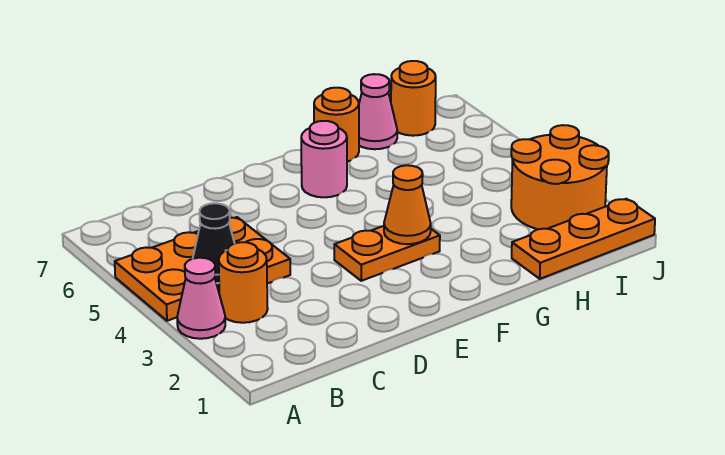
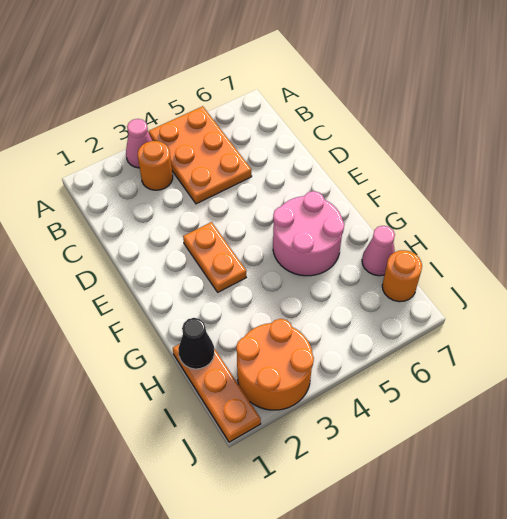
black 1x1 cone [193,203,235,283] -> black 1x1 cone moved to [178,318,214,369]
orange 1x1 cone [384,165,431,244] -> none
pink 1x1 round brick [301,121,347,197] -> pink 2x2 round brick [273,191,344,276]
orange 1x1 round brick [314,88,359,161] -> none

